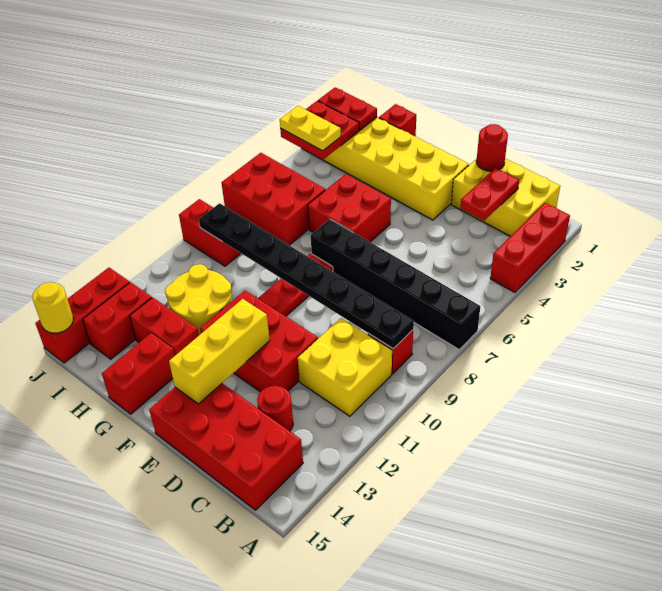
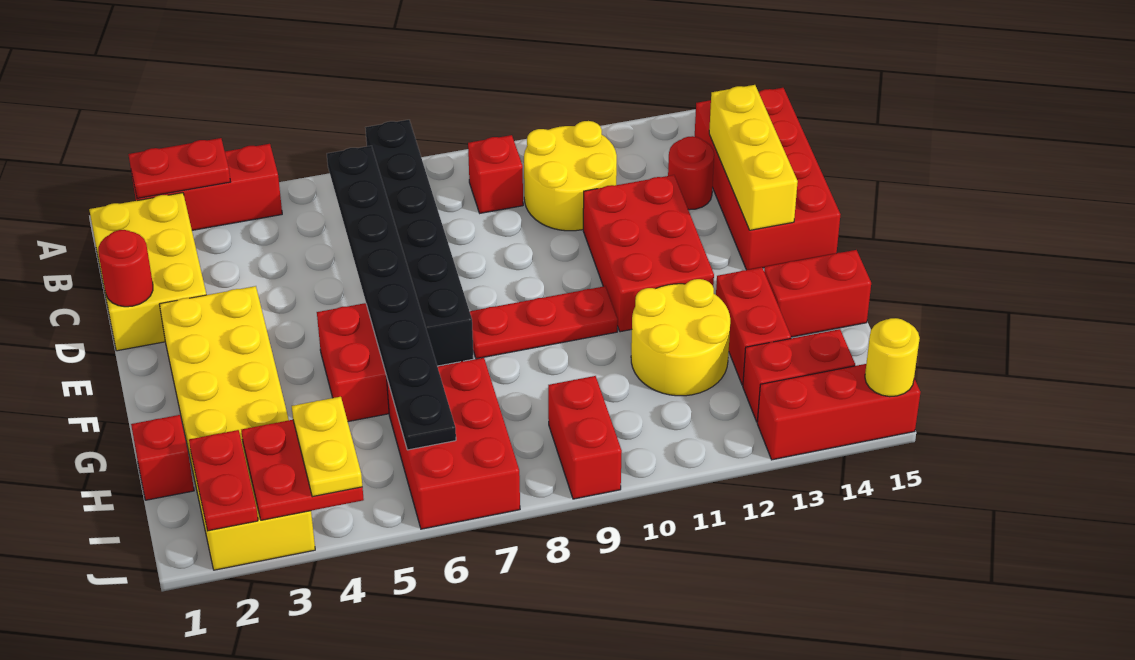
black 1x8 plate [199,203,414,349] -> black 1x8 plate moved to [327,146,456,450]
yellow 2x2 brick [298,318,392,416] -> yellow 2x2 round brick [524,121,617,231]
red 1x2 plate [460,168,519,220] -> red 1x2 plate moved to [128,138,230,198]
yellow 1x3 brick [169,299,270,404] -> yellow 1x3 brick turned to [709,85,798,230]

